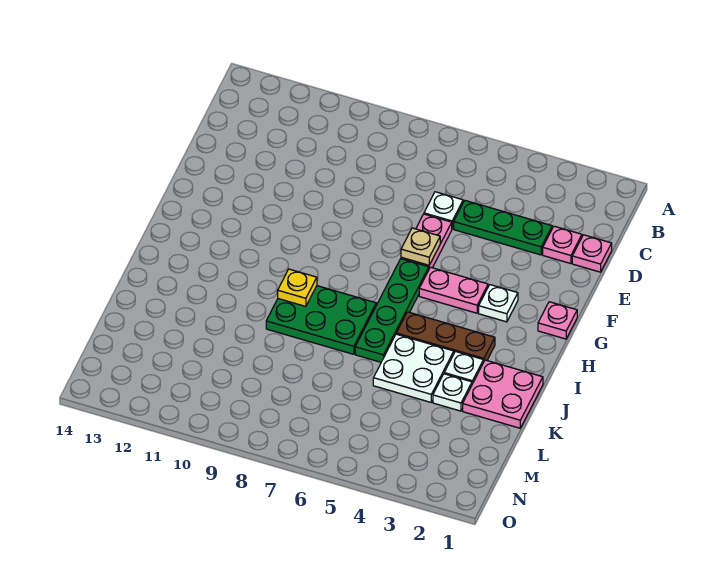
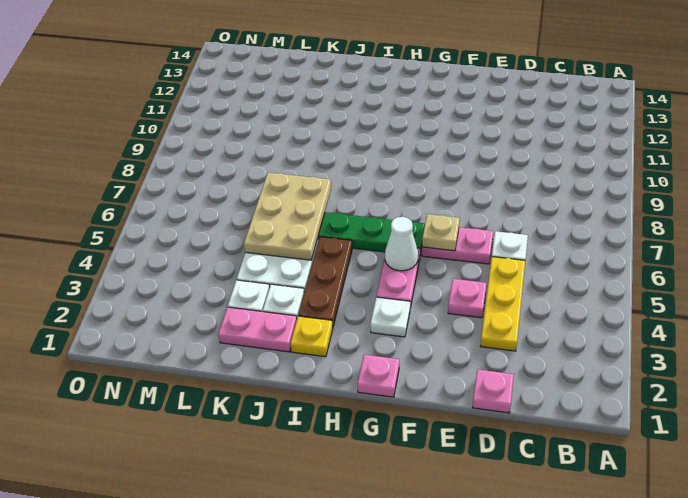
pink 1x1 plate [543,226,582,264] -> pink 1x1 plate moved to [448,279,487,318]
green 1x3 plate [454,201,552,255] -> yellow 1x3 plate [481,257,525,351]
none -> white 1x1 cone [385,217,418,271]
green 2x3 plate [266,286,376,354] -> none
yellow 1x1 plate [278,269,317,306] -> yellow 1x1 plate moved to [291,316,333,357]
pink 2x2 plate [463,360,543,428] -> pink 1x2 plate [218,307,297,352]
none -> tan 2x3 plate [244,173,331,260]

